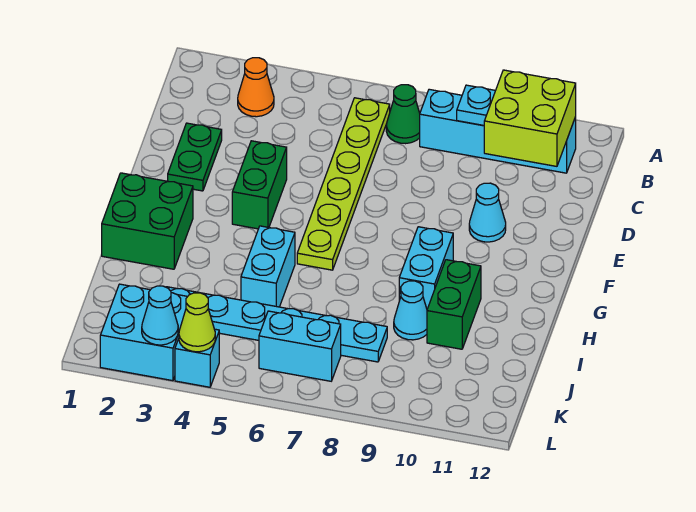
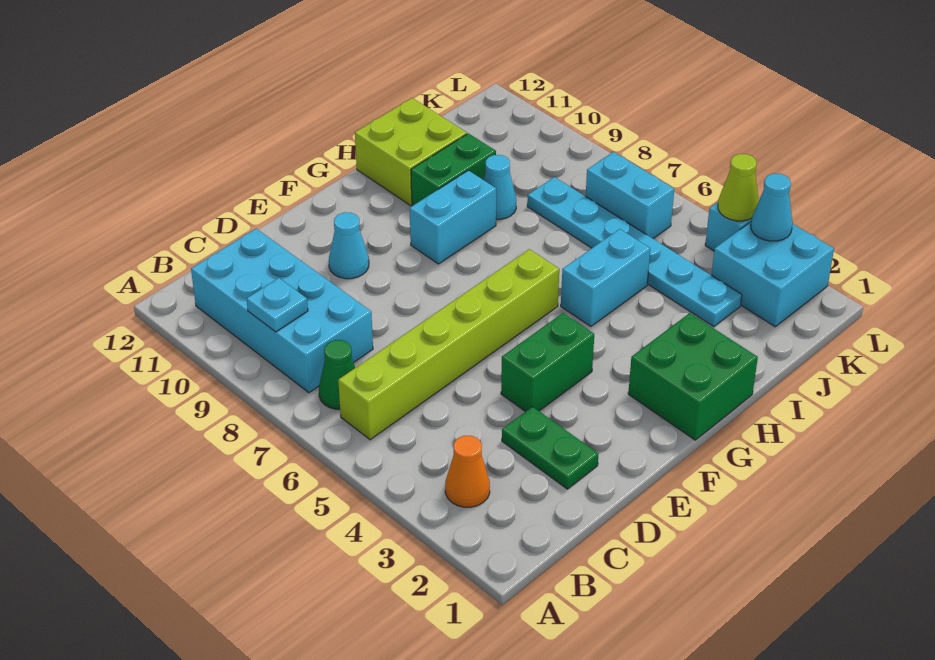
lime 1x6 plate [297,98,390,270] -> lime 1x6 brick [338,249,559,440]
cyan 1x4 brick [420,89,576,173] -> cyan 2x4 brick [191,229,373,393]
lime 2x2 brick [484,70,576,166] -> lime 2x2 brick moved to [355,98,467,205]
green 1x2 plate [168,123,222,191] -> green 1x2 plate turned to [502,406,598,489]

